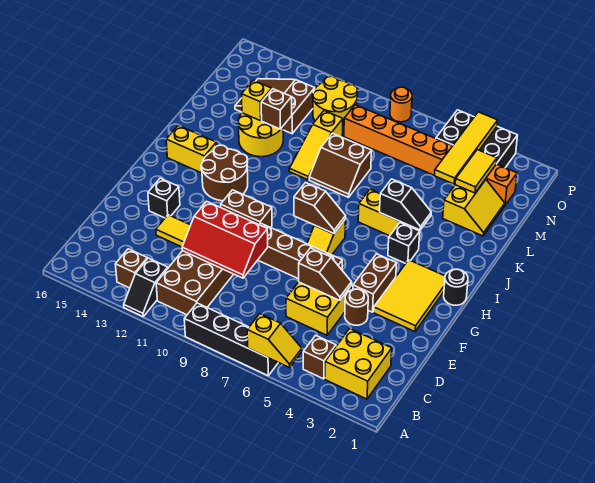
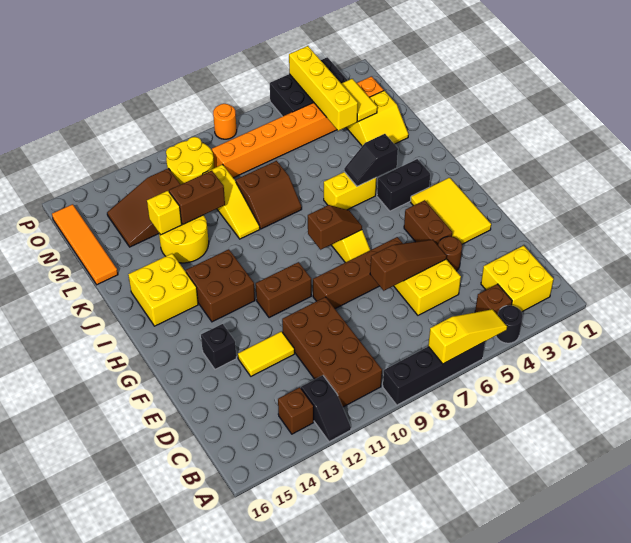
yellow 1x2 slope [247,314,302,368] -> yellow 1x3 slope [428,309,507,364]
red 2x3 slope [182,201,268,278] -> none
brown 1x2 slope [299,248,352,300] -> brown 1x3 slope [370,240,447,291]
black 1x1 round brick [444,269,468,305] -> black 1x1 round brick moved to [496,305,523,343]
brown 2x2 round brick [201,145,248,201] -> brown 2x2 brick [186,249,255,322]
black 1x1 brick [388,223,420,263] -> black 1x2 brick [377,159,430,211]
yellow 1x2 brick [166,126,216,173] -> yellow 2x2 brick [128,254,198,326]
black 1x2 slope [380,179,431,230] -> black 1x2 slope turned to [344,134,398,186]
yellow 2x2 slope [443,179,505,236] -> yellow 2x2 slope turned to [346,91,409,146]
brown 1x1 brick [261,89,292,129] -> brown 1x2 brick [169,171,225,224]
none -> orange 1x4 tile [52,204,118,285]
yellow 1x4 tile [434,112,498,184] -> yellow 1x4 brick [289,46,358,131]

